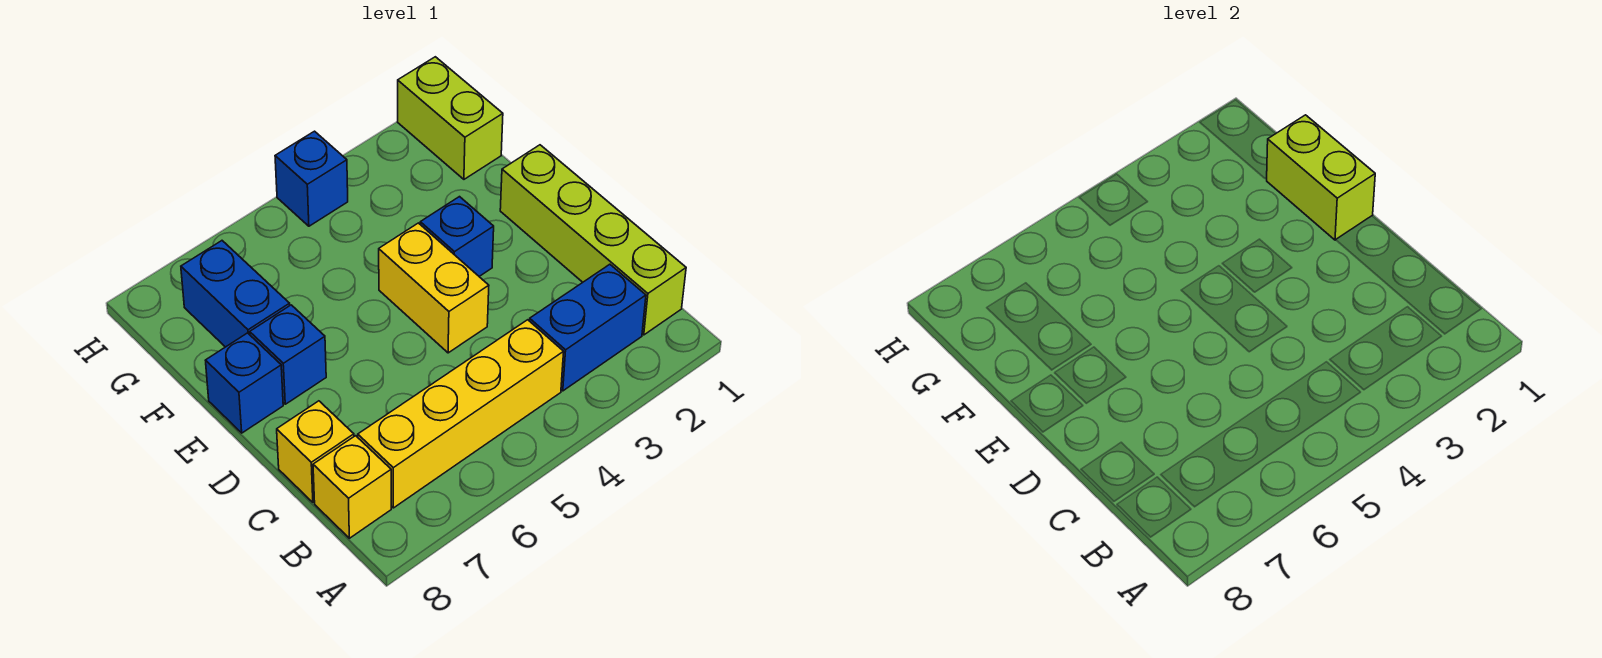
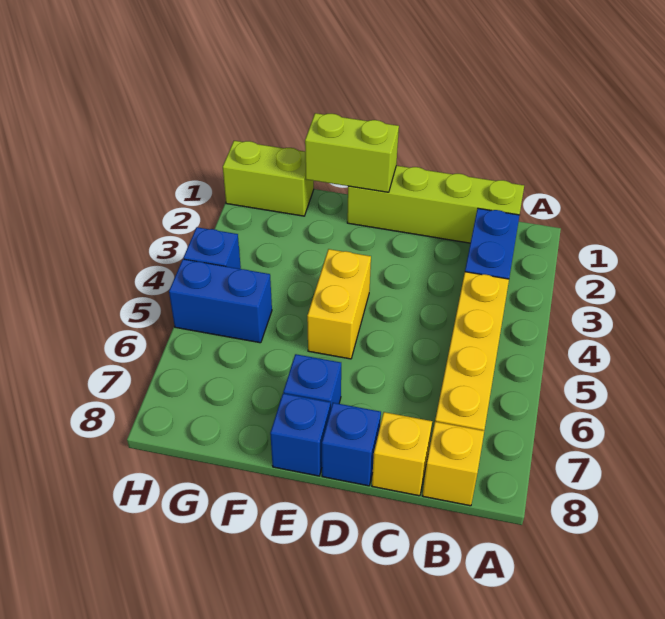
yellow 1x2 brick [379,223,489,353] -> yellow 1x2 brick turned to [307,249,371,359]
blue 1x1 brick [420,197,494,276] -> blue 1x1 brick moved to [322,403,381,486]
blue 1x2 brick [181,241,290,347] -> blue 1x2 brick moved to [169,259,272,343]

